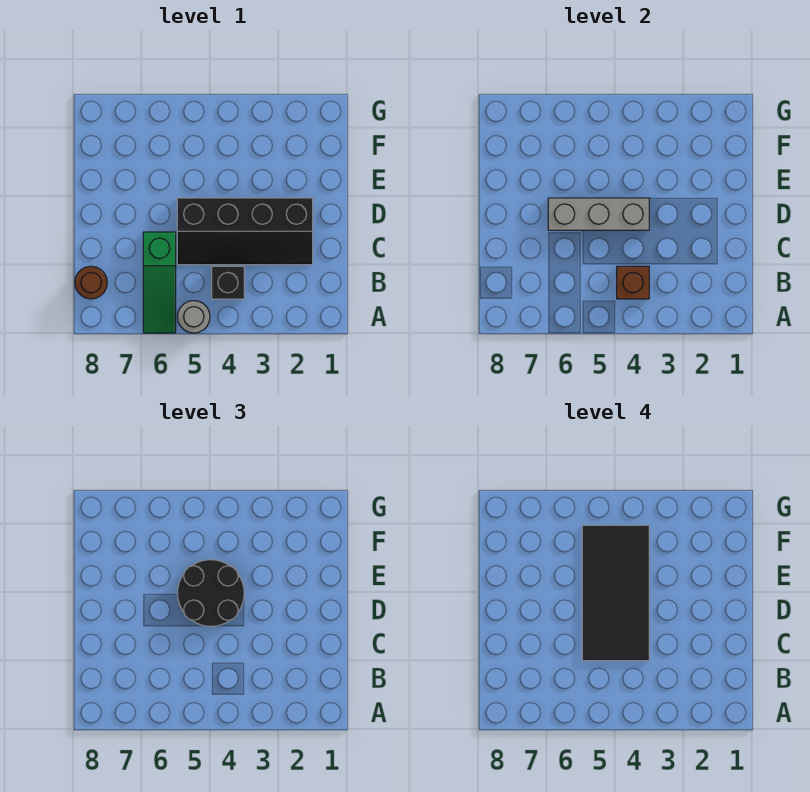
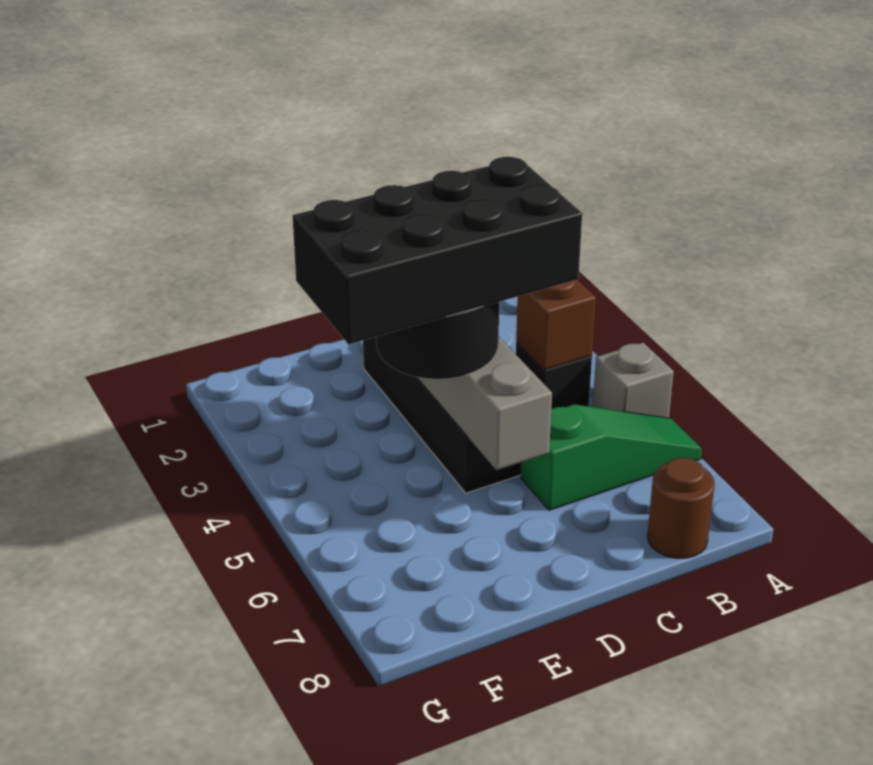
grey 1x1 round brick [178,301,210,333] -> grey 1x1 brick [593,343,674,418]
black 2x4 tile [582,525,649,661] -> black 2x4 brick [292,157,582,344]

